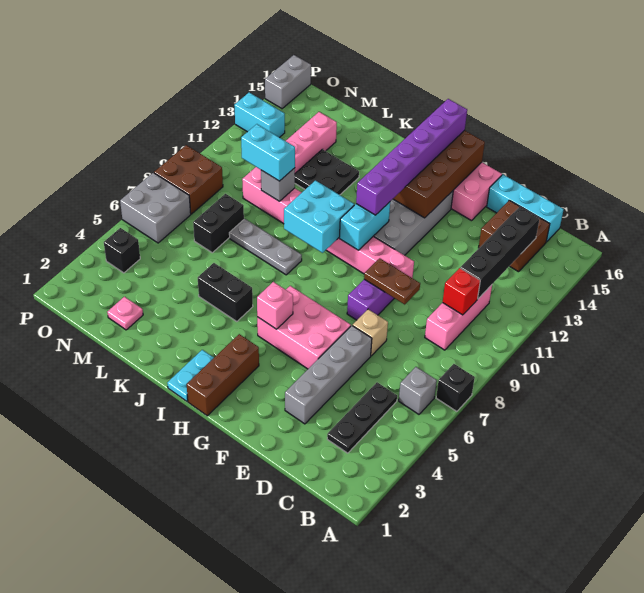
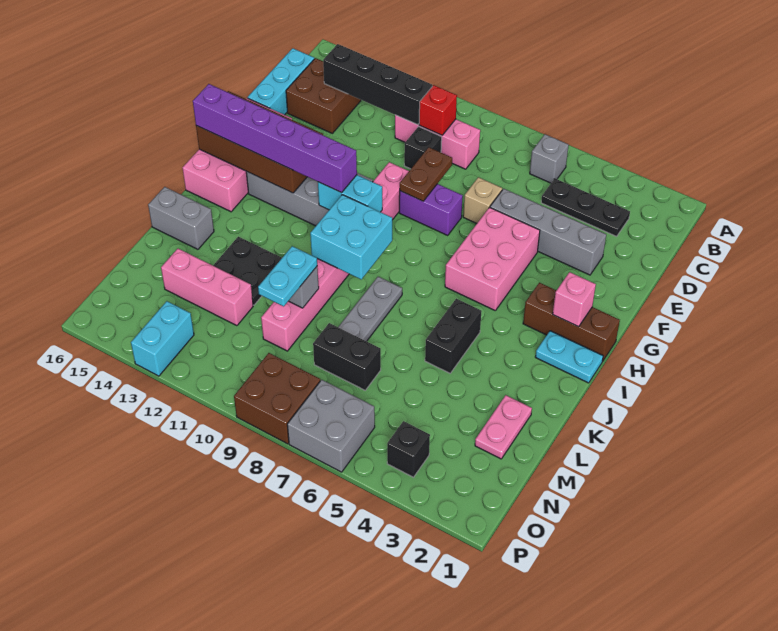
black 1x1 brick [436,364,475,411] -> black 1x1 brick moved to [404,127,442,169]
pink 1x1 brick [257,282,293,329] -> pink 1x1 brick moved to [553,272,596,327]
cyan 1x2 brick [241,124,295,181] -> cyan 1x2 plate [258,246,317,306]
pink 1x1 plate [107,297,143,330] -> pink 1x2 plate [475,395,532,459]
grey 1x2 brick [265,55,311,109] -> grey 1x2 brick moved to [148,187,214,249]

